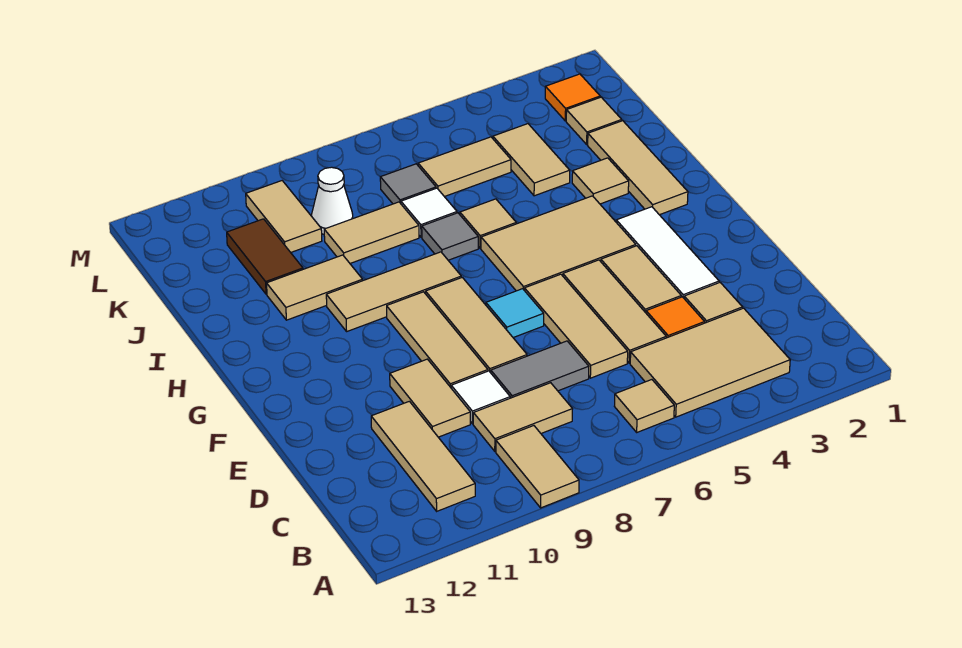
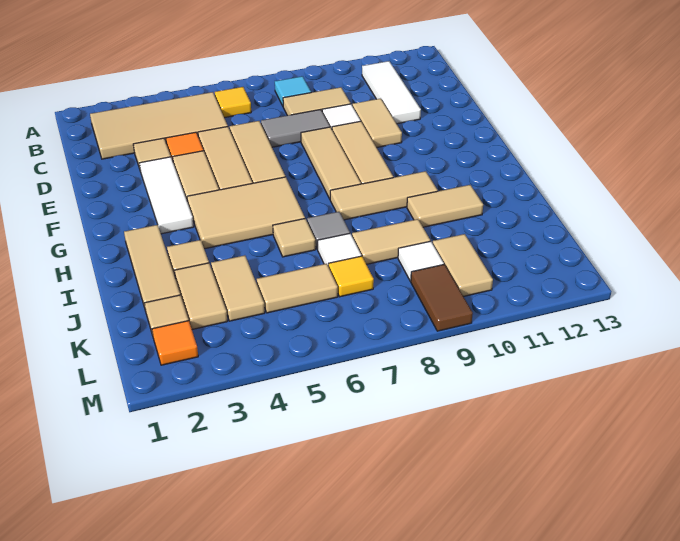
tan 1x2 tile [496,426,579,508] -> tan 1x2 tile moved to [174,263,227,329]
tan 2x3 tile [630,308,790,417] -> tan 2x4 tile [90,92,228,159]
tan 1x1 tile [614,380,674,432] -> yellow 1x1 tile [215,87,251,118]
tan 1x3 tile [371,401,475,511] -> white 1x3 tile [362,61,421,124]
cyan 1x1 tile [486,289,544,338] -> cyan 1x1 tile moved to [275,76,311,106]
brown 1x2 tile [227,219,303,294] -> brown 1x2 tile moved to [411,264,473,331]
grey 1x1 tile [380,164,436,204] -> yellow 1x1 tile [329,256,374,297]
white 1x1 cone [312,167,353,234] -> white 1x1 tile [398,241,444,281]

